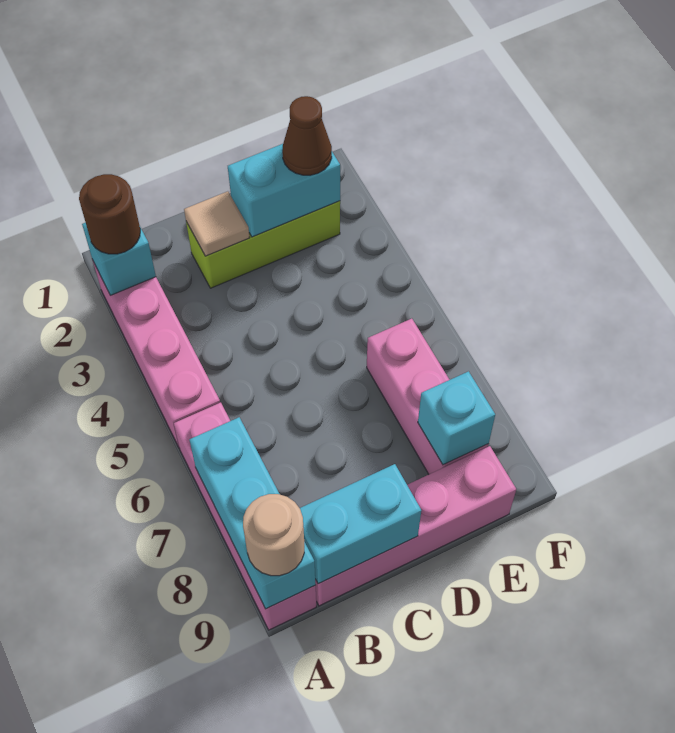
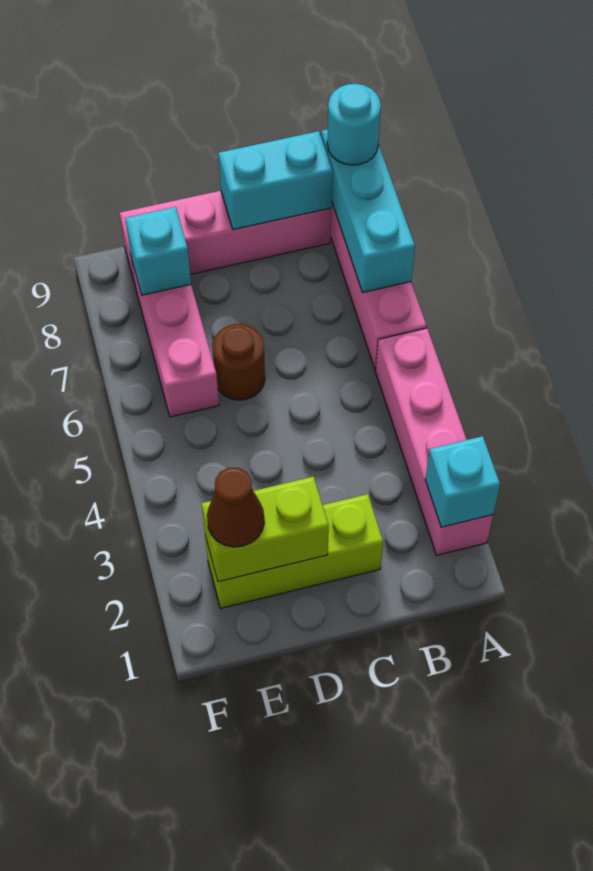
brown 1x1 round brick [79,174,140,254] -> brown 1x1 round brick moved to [212,324,265,400]
tan 1x1 round brick [243,494,304,576] -> cyan 1x1 round brick [327,84,381,165]
tan 1x1 tile [184,191,249,256] -> none
cyan 1x2 brick [228,144,340,237] -> lime 1x2 brick [202,476,329,582]

